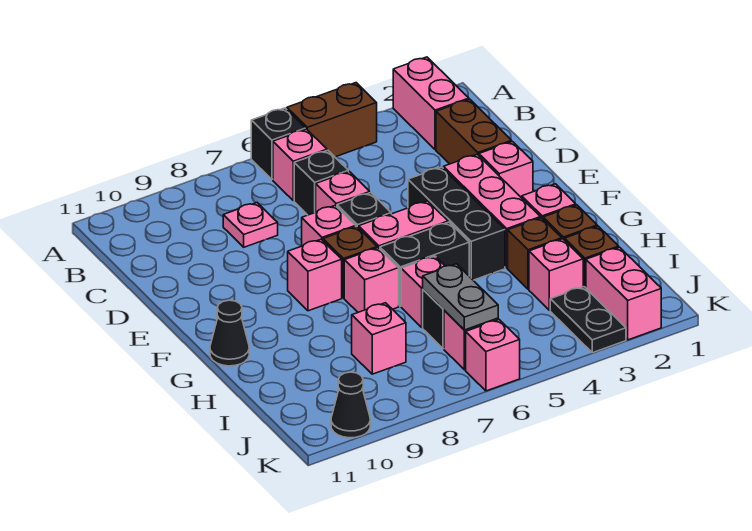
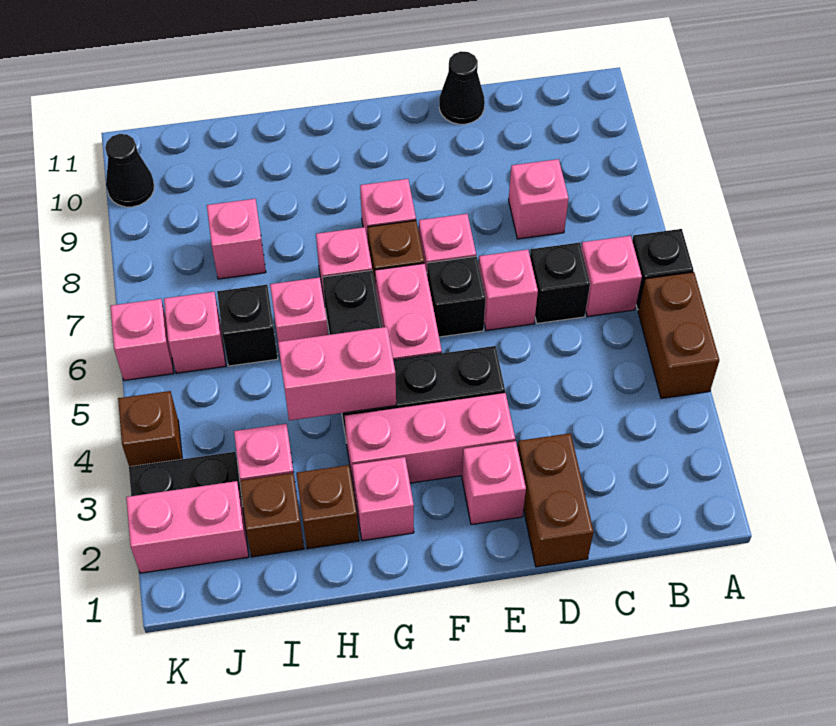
pink 1x2 brick [393,57,469,150] -> pink 1x2 brick moved to [278,327,396,420]
brown 1x2 brick [436,99,512,164] -> brown 1x2 brick turned to [518,433,594,567]
pink 1x1 plate [223,203,278,247] -> pink 1x1 brick [509,159,569,239]
black 1x1 cone [210,300,249,366] -> black 1x1 cone moved to [439,51,485,124]
brown 1x1 brick [508,218,562,289] -> brown 1x1 brick moved to [118,391,182,467]
grey 1x2 plate [423,264,498,330] -> none

